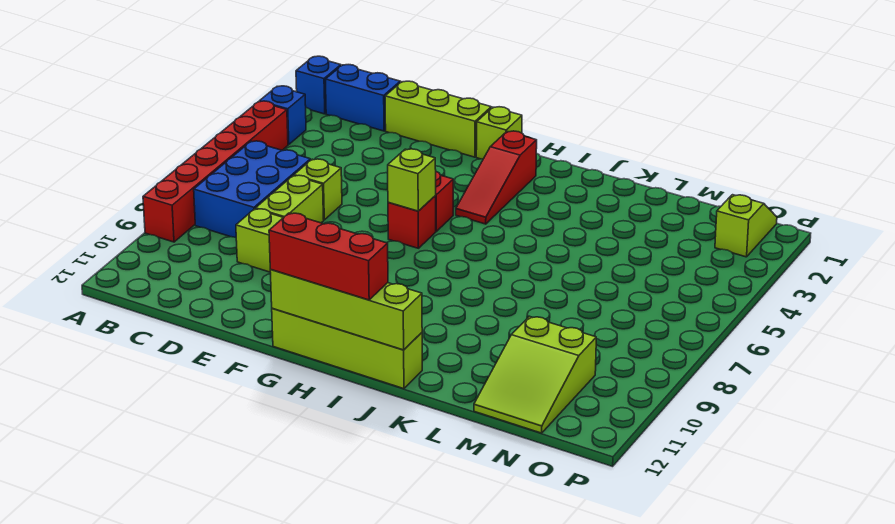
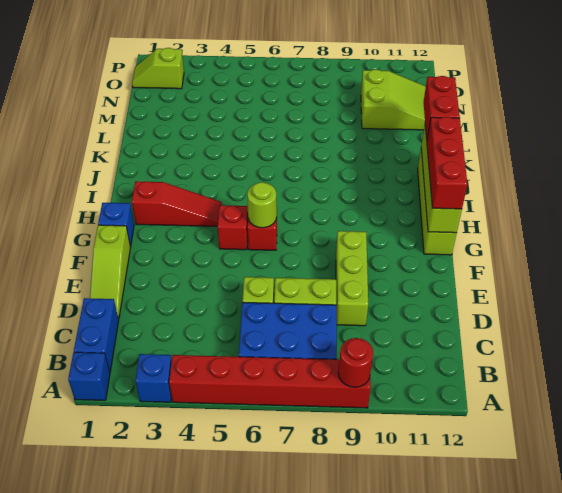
none -> red 1x1 round brick [338,338,373,387]
lime 1x3 brick [385,81,491,157] -> lime 1x3 slope [90,225,130,319]
lime 1x1 brick [476,107,522,159] -> blue 1x1 brick [98,203,134,246]
lime 1x1 brick [388,149,436,211] -> lime 1x1 round brick [247,182,277,228]
none -> red 1x2 brick [423,76,460,139]

